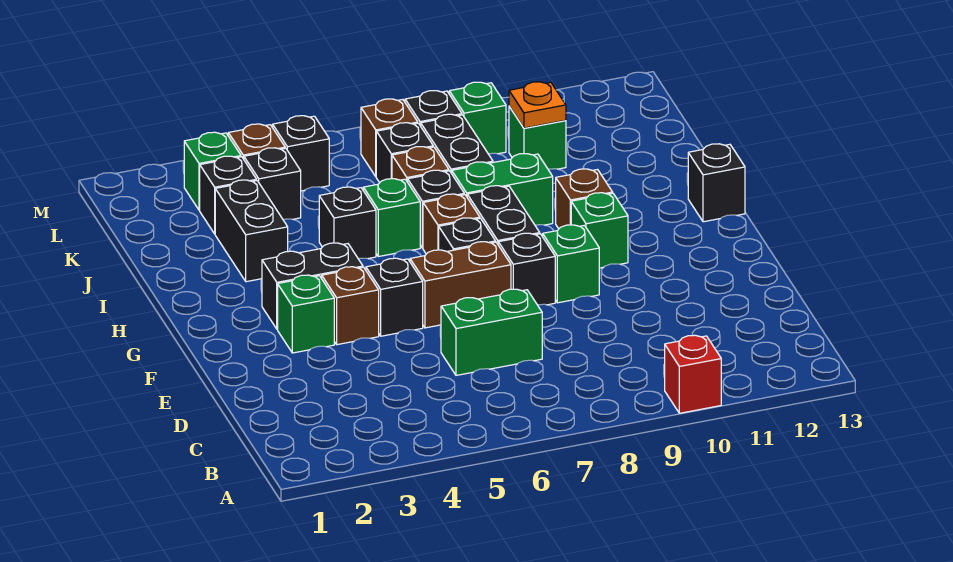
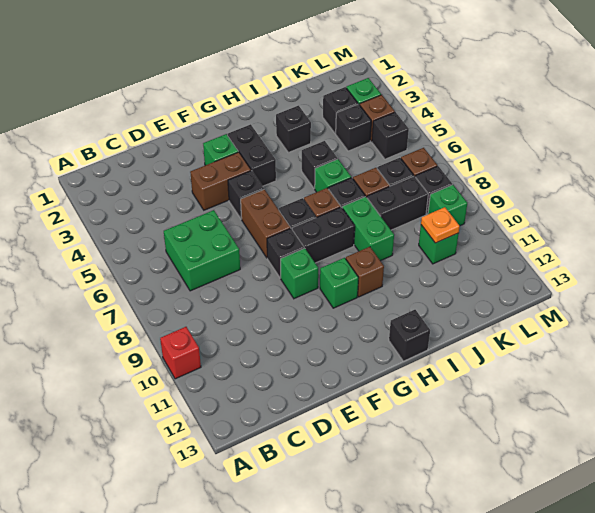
green 1x2 brick [441,289,542,375] -> green 2x2 brick [164,210,240,291]
brown 1x1 brick [322,267,379,345] -> brown 1x2 brick [190,152,251,210]
black 1x2 brick [215,180,288,282] -> black 1x1 brick [276,106,311,152]

